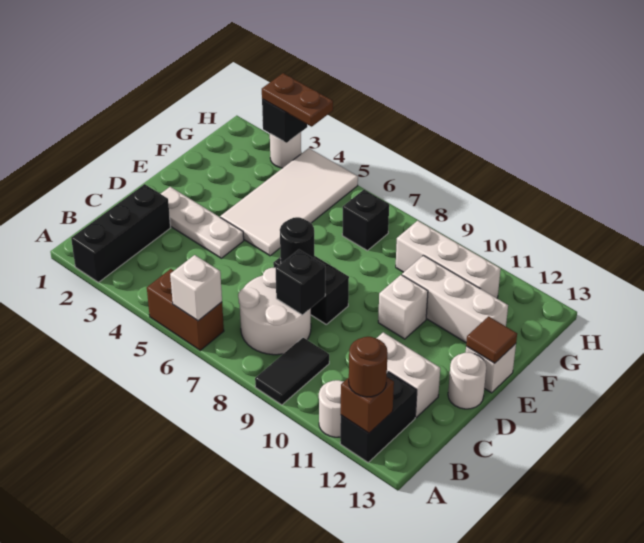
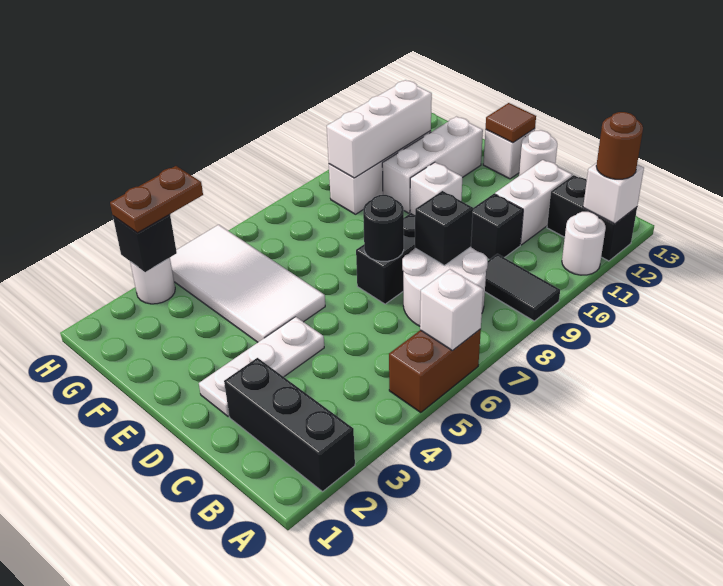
brown 1x1 brick [341,377,394,433] -> white 1x1 brick [583,163,644,224]
black 1x1 brick [342,190,389,251] -> black 1x1 brick moved to [471,194,523,260]
none -> white 1x3 brick [327,80,432,178]

